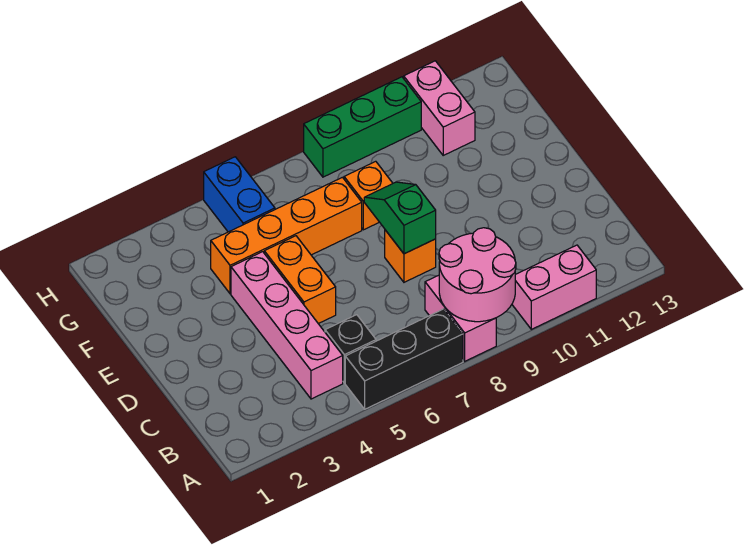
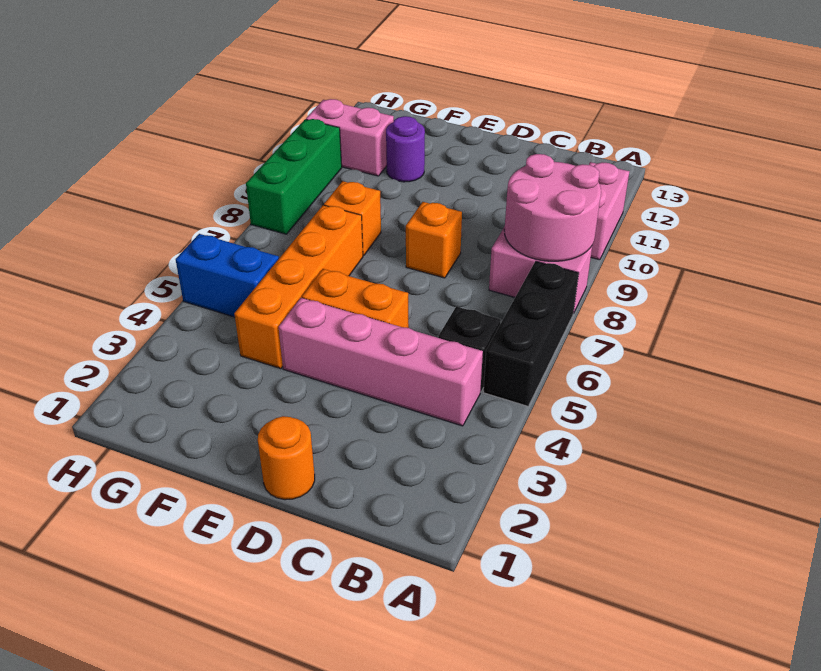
none -> orange 1x1 round brick [258,416,315,500]
green 1x2 slope [364,182,436,254] -> none
none -> purple 1x1 round brick [386,116,425,182]

